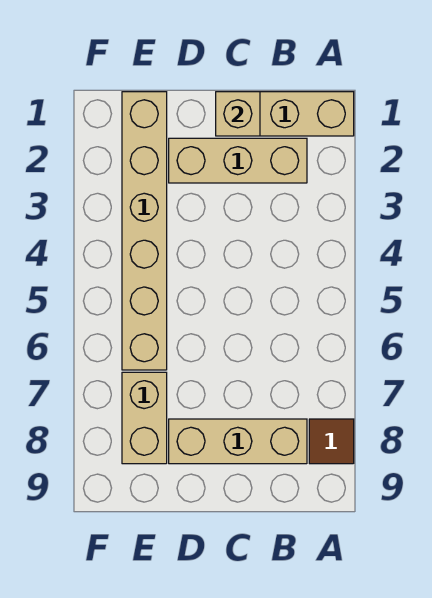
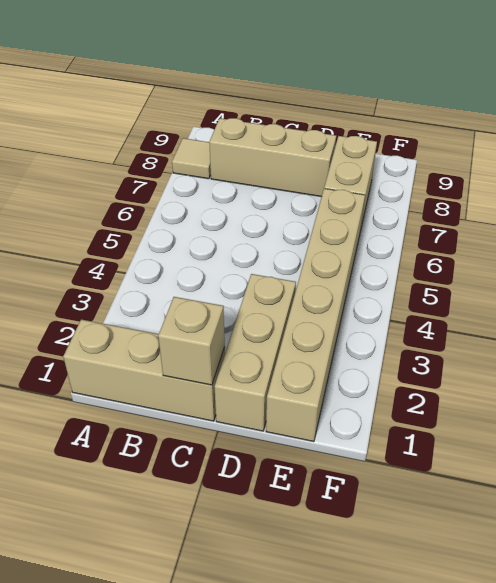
brown 1x1 tile [309,419,354,464] -> tan 1x1 tile [172,138,211,179]
tan 1x3 brick [169,138,307,183] -> tan 1x3 brick turned to [214,274,296,431]

